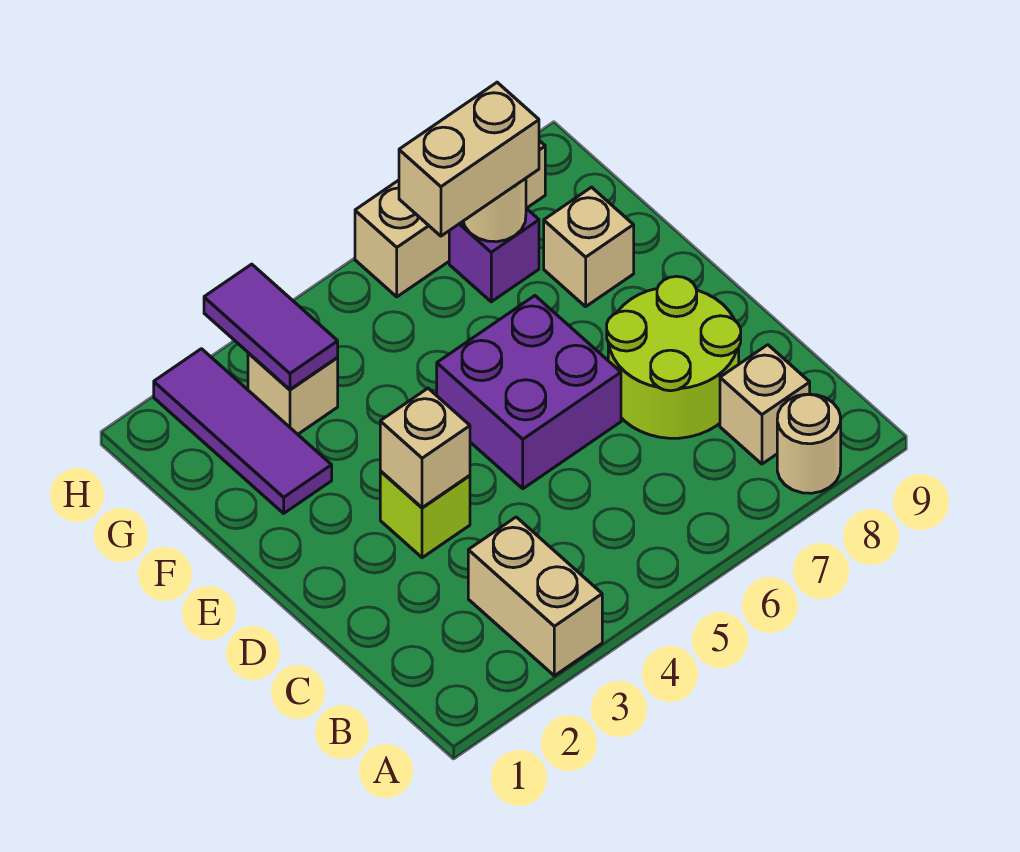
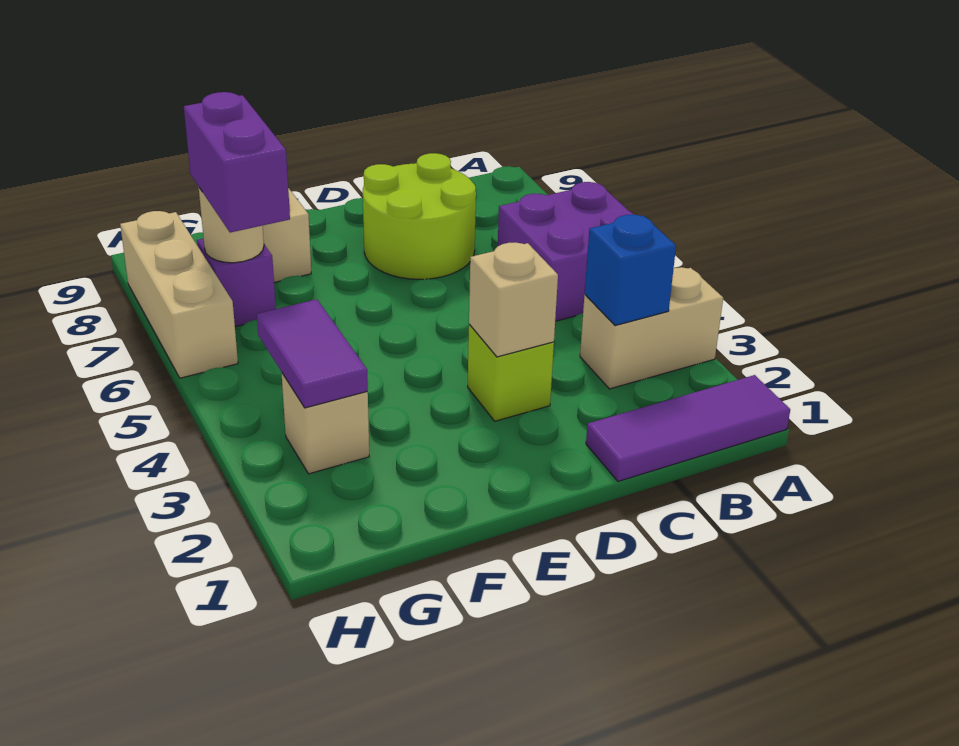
tan 1x1 round brick [777,394,841,493] -> none
none -> blue 1x1 brick [585,215,676,326]
tan 1x1 brick [720,345,810,464] -> none
purple 2x2 brick [437,296,621,489] -> purple 2x2 brick moved to [498,182,634,321]
purple 1x3 tile [154,349,332,513] -> purple 1x3 tile moved to [586,375,790,481]
purple 1x2 tile [204,264,338,389] -> purple 1x2 tile turned to [257,299,368,408]
tan 1x2 brick [399,82,539,236] -> purple 1x2 brick [184,92,290,233]

